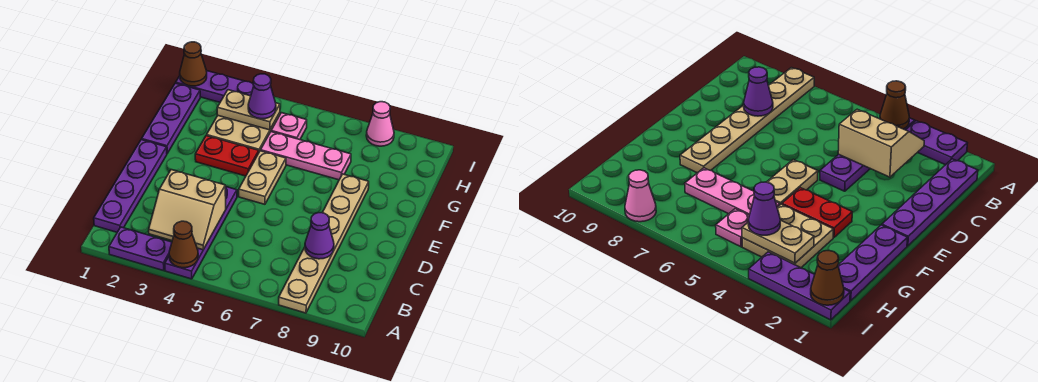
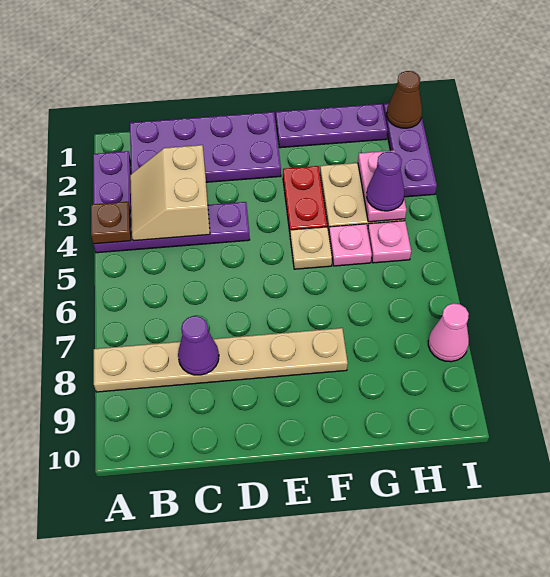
brown 1x1 cone [169,221,198,268] -> brown 1x1 plate [91,202,131,244]
purple 1x4 plate [94,140,167,232] -> purple 2x4 plate [130,112,281,182]
tan 1x2 plate [239,151,286,204] -> tan 1x1 plate [290,227,332,269]
pink 1x3 plate [261,132,351,180] -> pink 1x1 plate [329,224,372,266]
tan 1x2 plate [217,90,280,130] -> pink 1x2 plate [358,150,406,222]

